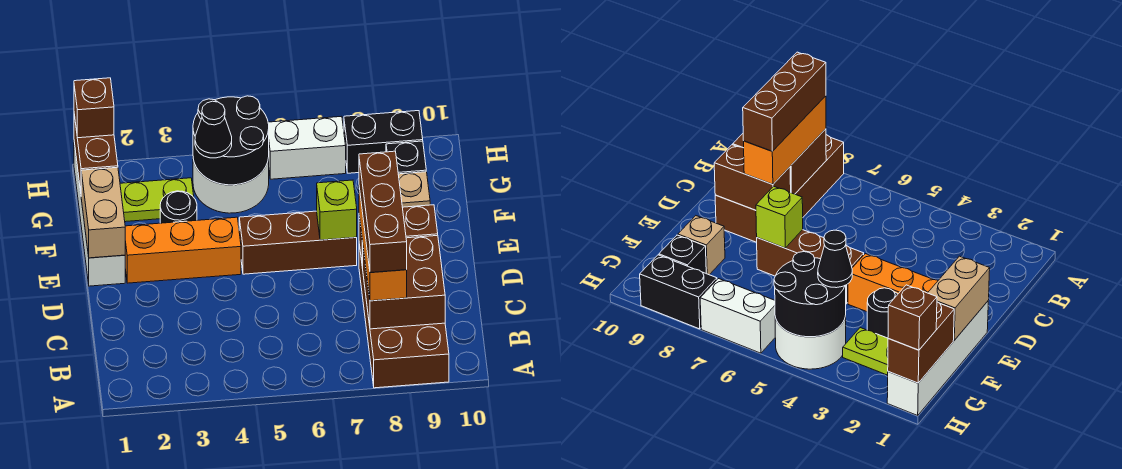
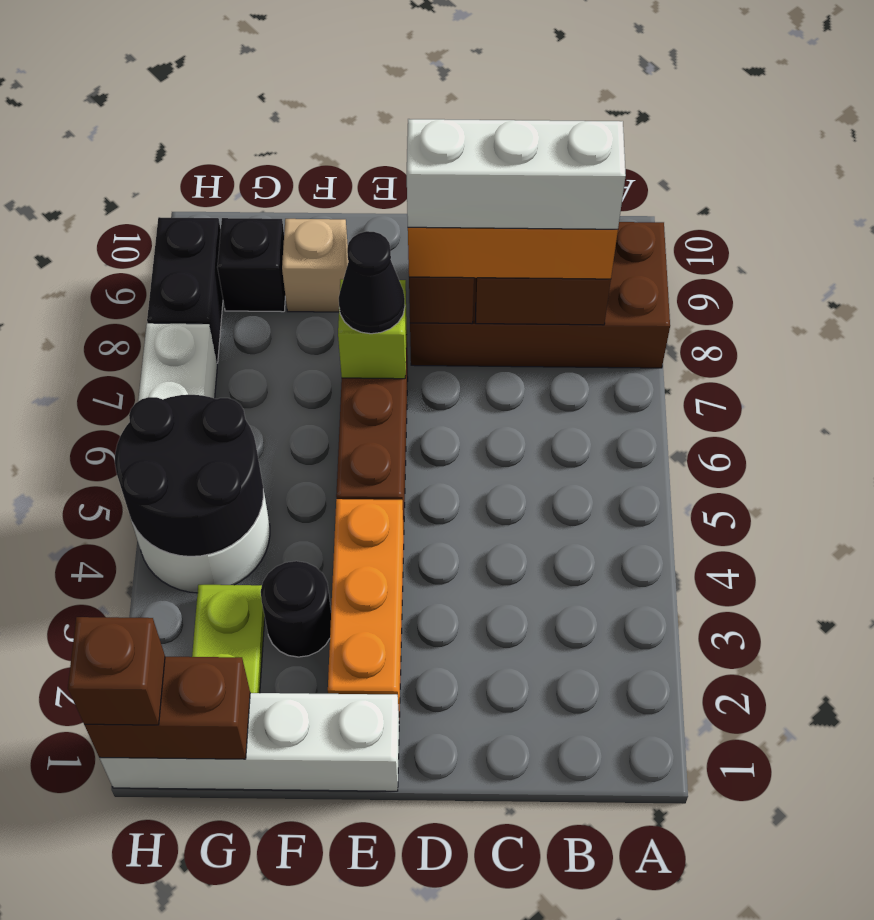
brown 1x3 brick [359,151,407,273] -> white 1x3 brick [407,119,626,229]
tan 1x2 brick [81,167,125,258] -> none
black 1x1 cone [195,101,232,158] -> black 1x1 cone moved to [339,231,405,334]

